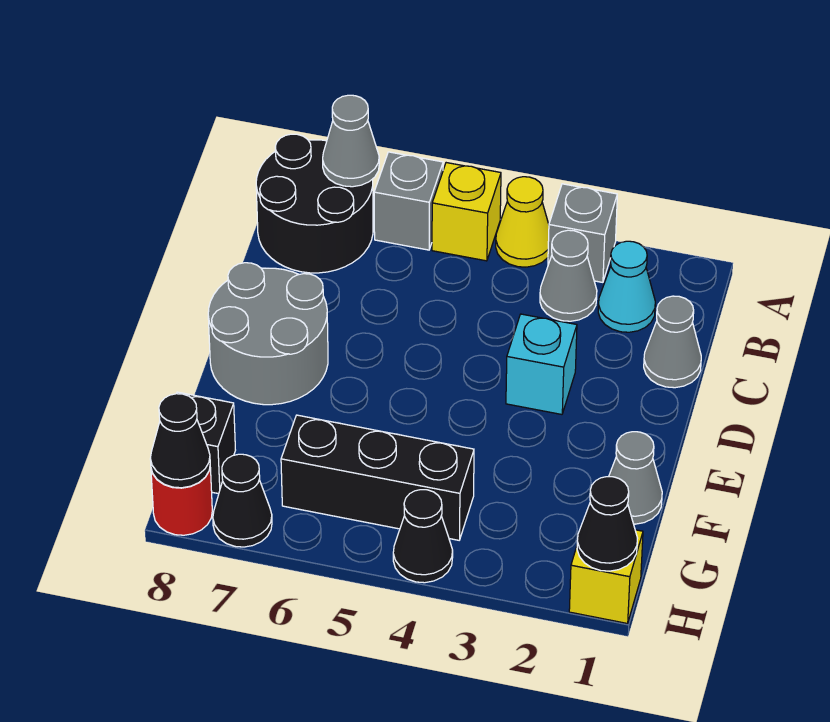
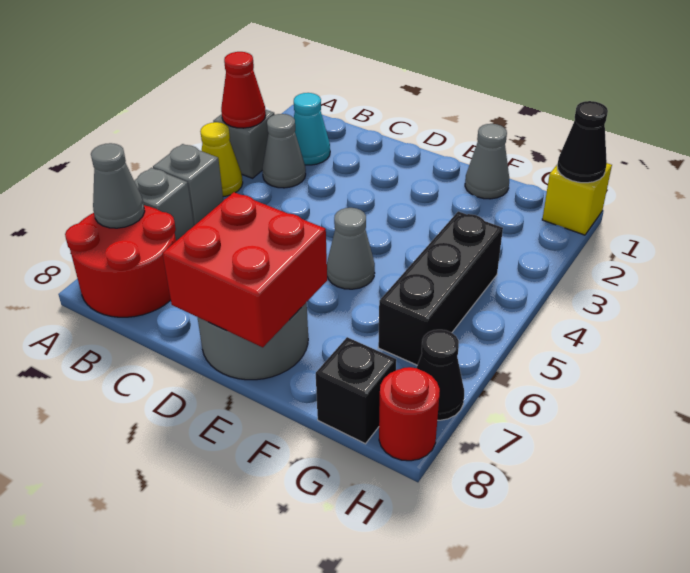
none -> red 1x1 cone [221,52,266,128]
yellow 1x1 brick [432,163,501,261] -> grey 1x1 brick [153,144,223,226]
black 2x2 round brick [256,134,373,273] -> red 2x2 round brick [65,205,176,317]
grey 1x1 cone [644,296,701,388] -> grey 1x1 cone moved to [327,208,375,289]
cyan 1x1 brick [506,314,577,414] -> none
none -> red 2x2 brick [163,192,327,347]
black 1x1 cone [393,490,453,583] -> none
black 1x1 cone [150,394,210,488] -> none

